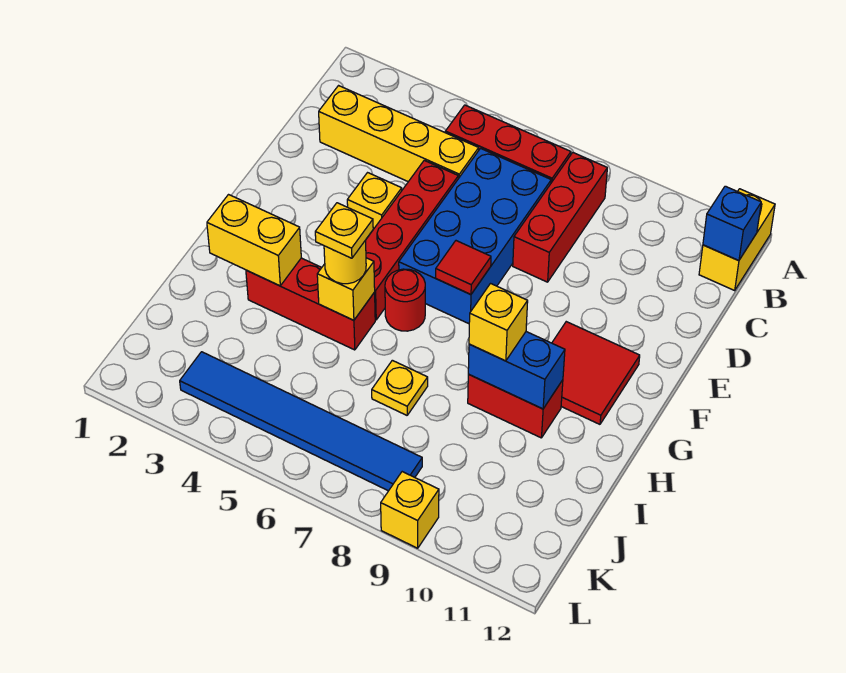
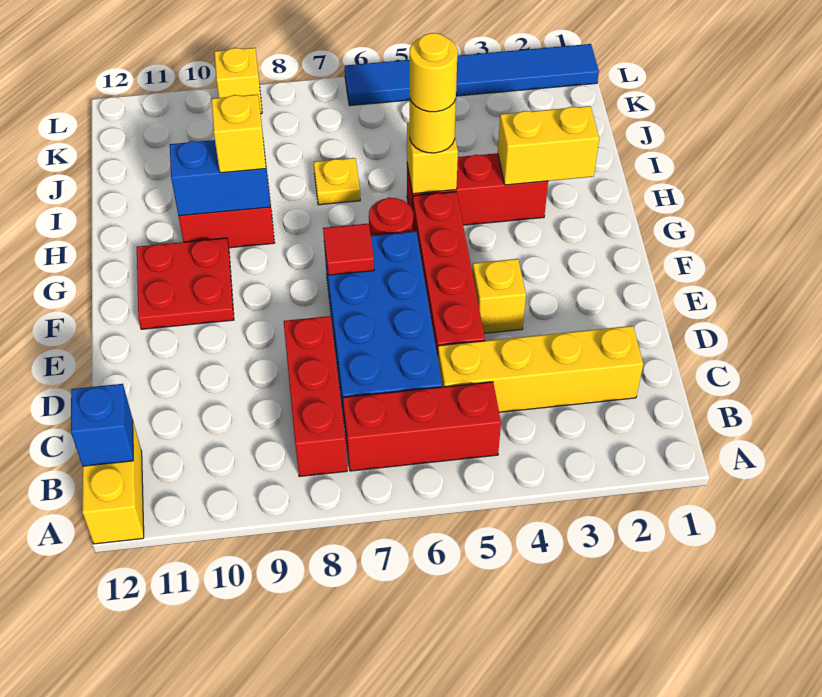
red 2x2 tile [552,322,640,424] -> red 2x2 plate [137,238,234,329]
yellow 1x1 plate [315,203,373,258] -> yellow 1x1 round brick [410,33,458,112]
blue 1x6 tile [180,352,422,491] -> blue 1x6 tile moved to [345,44,599,106]

